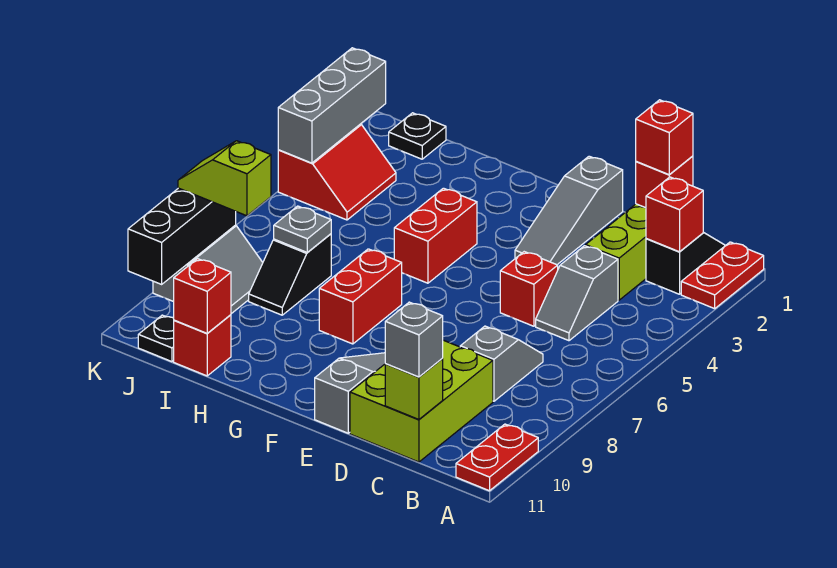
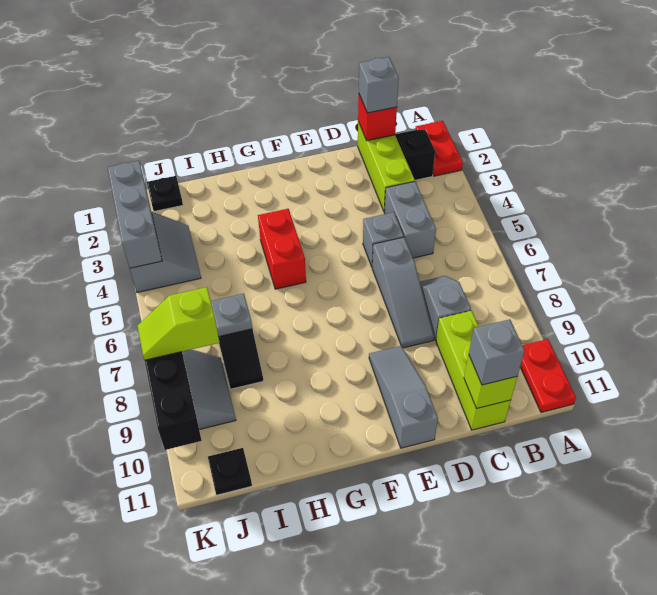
red 1x1 brick [646,177,703,252] -> none
red 1x1 brick [636,100,693,175] -> grey 1x1 brick [359,57,399,113]
grey 1x2 slope [536,246,618,341] -> grey 1x2 brick [384,182,436,258]
lime 2x3 brick [350,340,493,462] -> lime 1x3 brick [436,311,511,430]
red 1x1 brick [500,252,558,326] -> grey 1x1 brick [363,212,404,267]
grey 1x3 slope [515,156,623,265] -> grey 1x3 slope moved to [372,237,434,348]
red 1x2 brick [319,249,402,344] -> none
red 1x1 brick [174,315,231,376] -> none
red 1x1 brick [174,259,231,333] -> none
red 2x2 slope [278,124,396,220] -> grey 2x2 slope [130,212,201,293]

